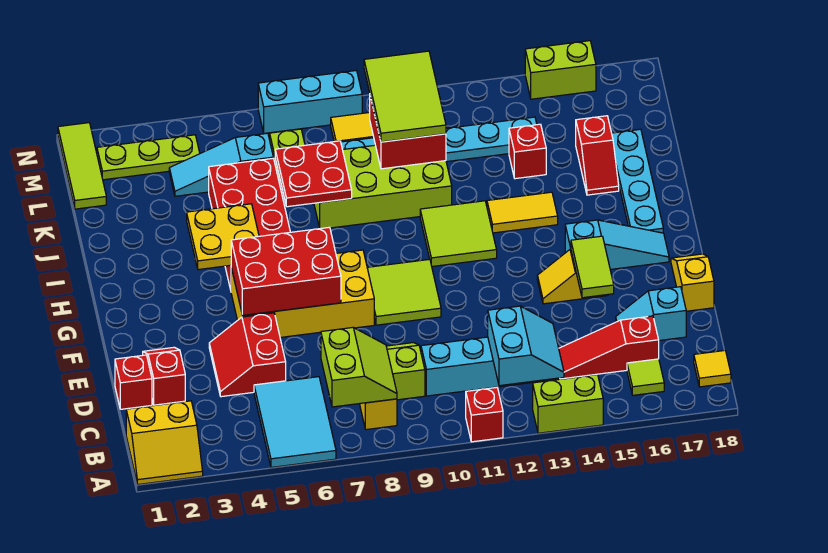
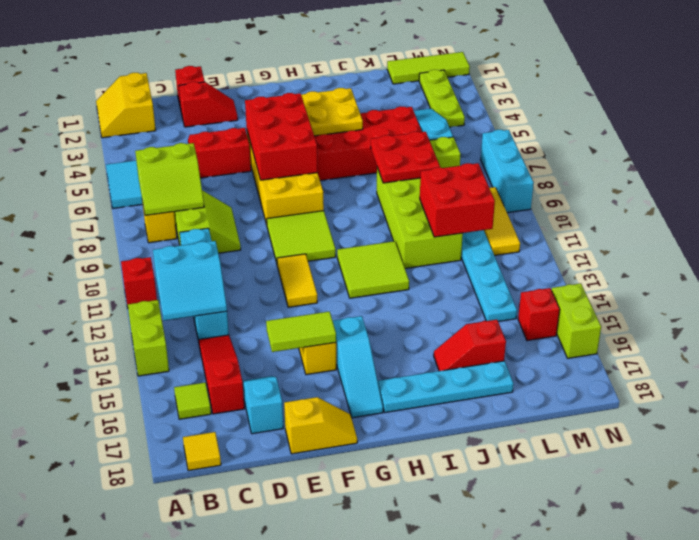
yellow 1x2 tile [487,192,558,233] -> yellow 1x2 tile moved to [277,254,317,307]
lime 2x3 tile [364,51,446,142] -> none
red 1x1 brick [509,124,546,179] -> red 1x1 brick moved to [518,288,560,341]

